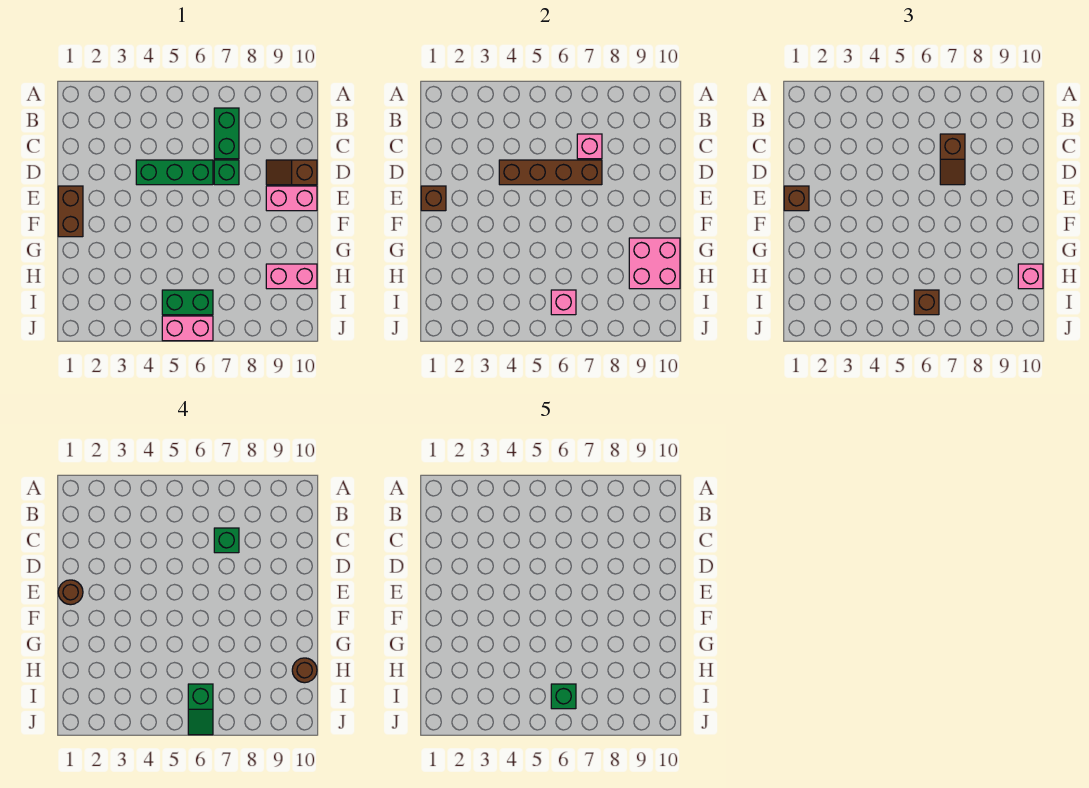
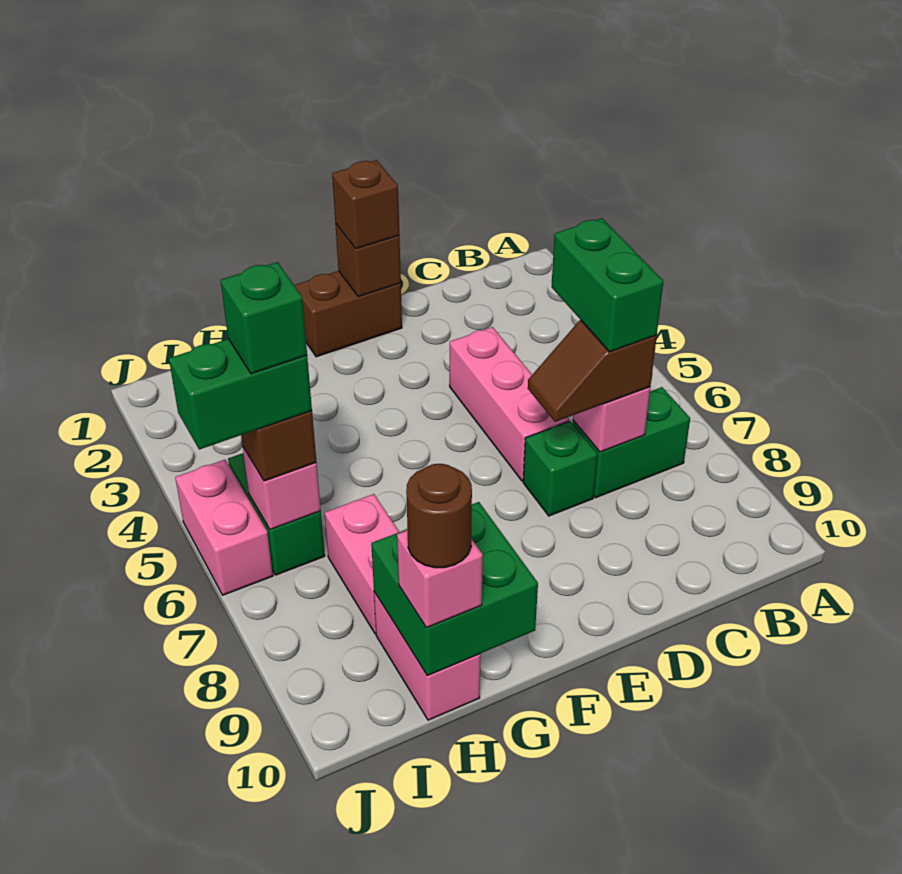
green 1x1 brick [214,528,239,553] -> green 1x2 brick [552,218,663,352]
green 1x3 brick [136,160,213,185] -> pink 1x3 brick [450,327,569,481]
brown 1x4 brick [499,160,602,185] -> none
brown 1x2 slope [266,160,317,185] -> none
brown 1x1 round brick [58,580,83,605] -> none
pink 1x2 brick [266,186,317,211] -> pink 1x2 brick moved to [325,494,399,634]
pink 2x2 brick [629,238,680,289] -> green 2x2 brick [371,502,538,676]
green 1x2 slope [188,684,213,735] -> green 1x2 brick [169,339,312,450]

